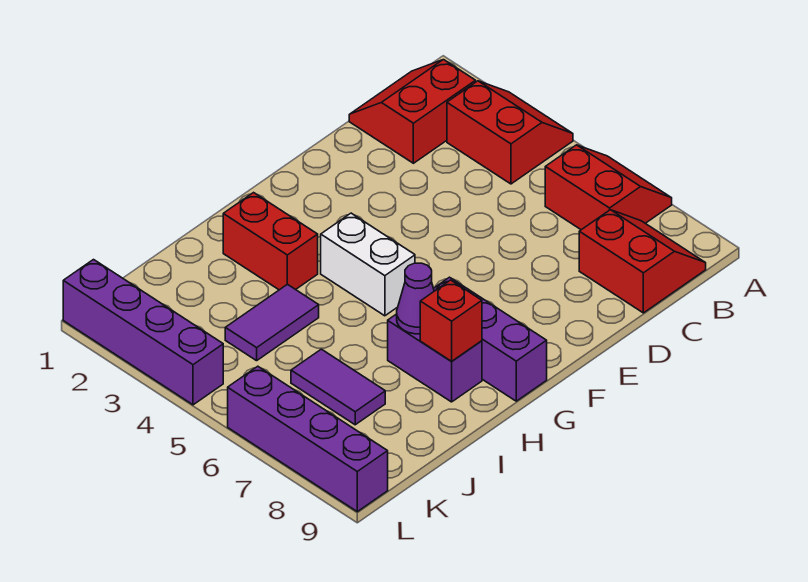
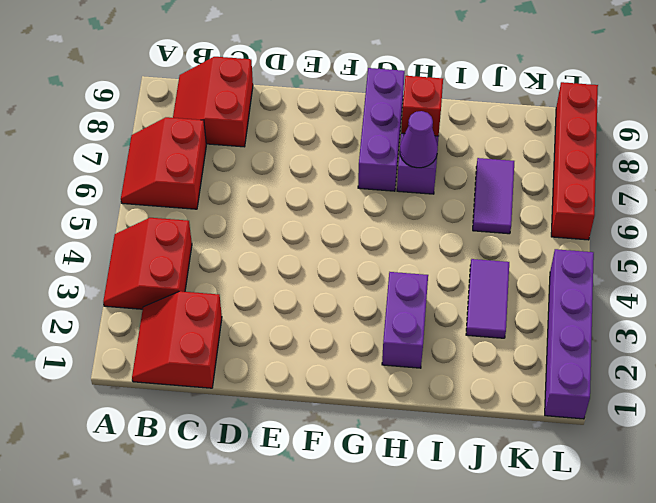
red 2x2 slope [349,60,476,163] -> red 2x2 slope turned to [132,291,222,388]
white 1x2 brick [321,213,415,316] -> none
red 1x2 brick [223,193,318,290] -> purple 1x2 brick [382,272,428,368]
purple 1x2 tile [225,284,319,361] -> purple 1x2 tile turned to [466,259,509,338]
purple 1x4 brick [228,366,388,512] -> red 1x4 brick [551,82,598,240]

